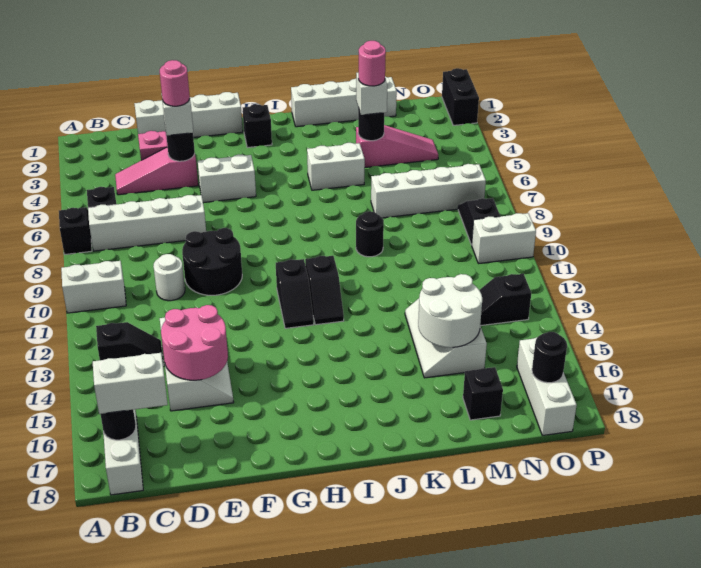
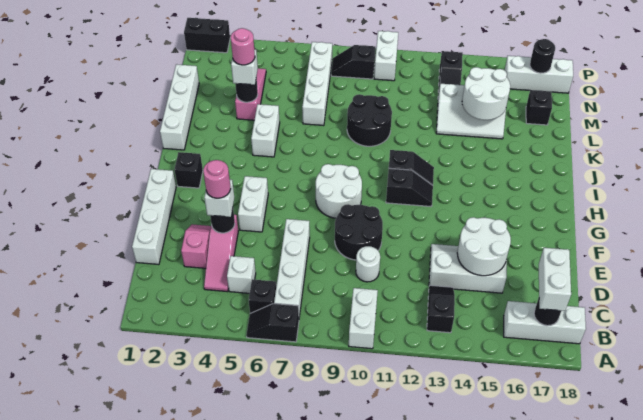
none -> white 1x1 brick [227,256,256,293]
pink 2x2 round brick [161,305,228,380] -> white 2x2 round brick [457,217,511,276]
none -> white 2x2 round brick [316,164,362,218]
black 1x1 round brick [356,211,384,257] -> black 2x2 round brick [347,94,392,146]

